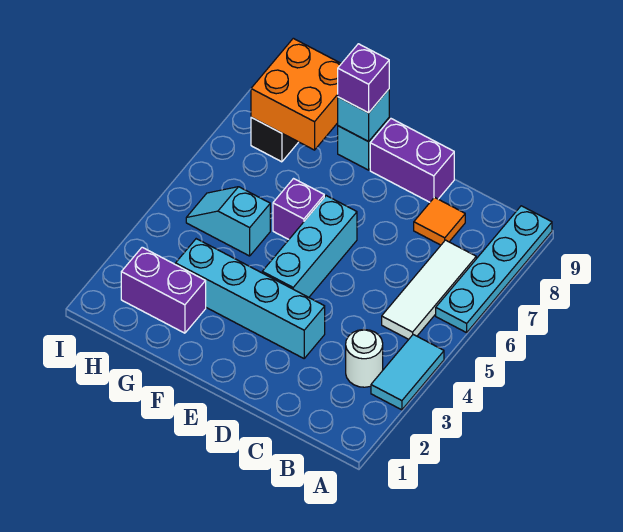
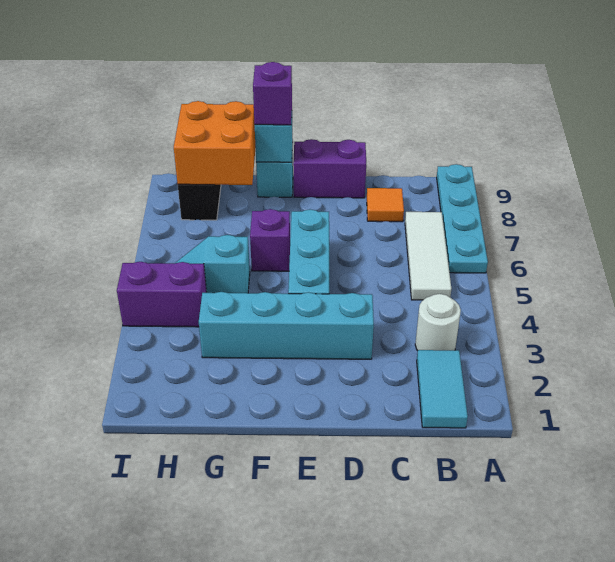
cyan 1x2 tile [371,335,444,410] -> cyan 1x2 tile moved to [417,350,468,428]
purple 1x2 brick [121,247,206,333] -> purple 1x2 brick moved to [117,262,207,327]

